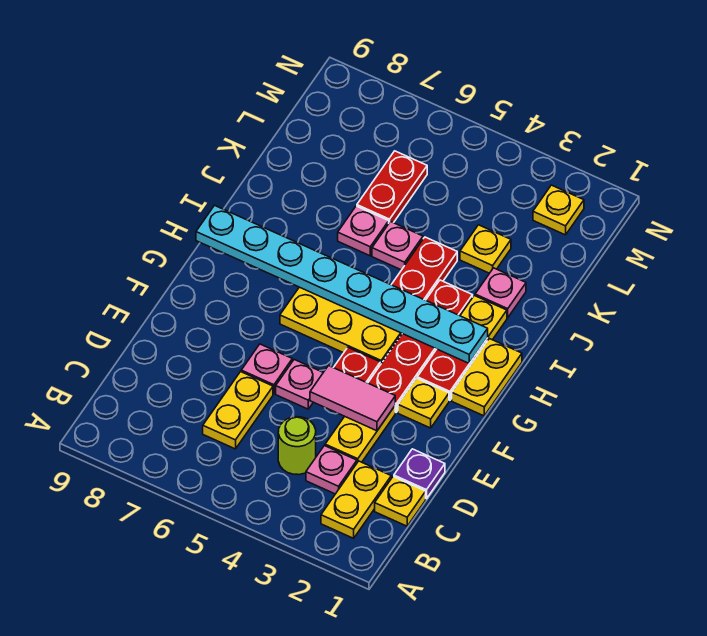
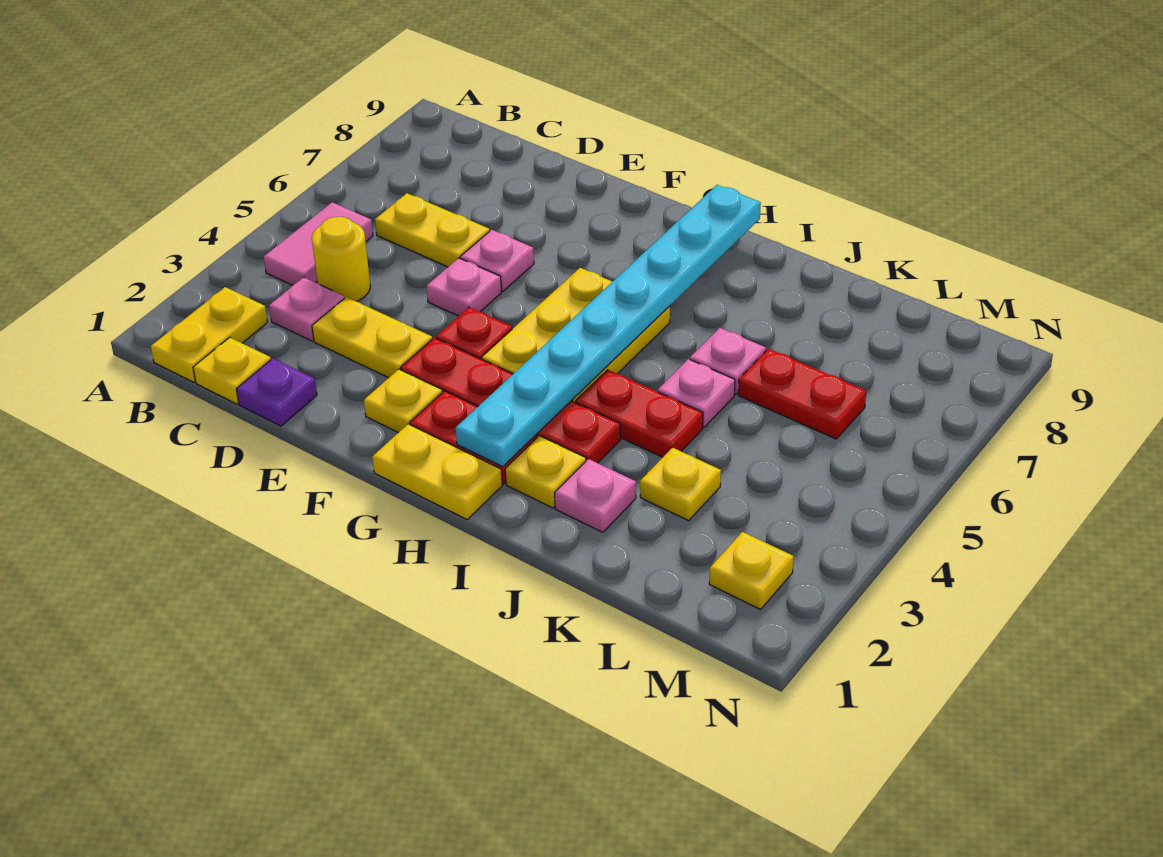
yellow 1x2 plate [321,461,391,538] -> yellow 1x2 plate turned to [151,287,268,382]
lime 1x1 round brick [278,417,316,475] -> yellow 1x1 round brick [312,217,370,301]
pink 1x2 tile [310,366,395,431] -> pink 1x2 tile moved to [264,202,373,285]

